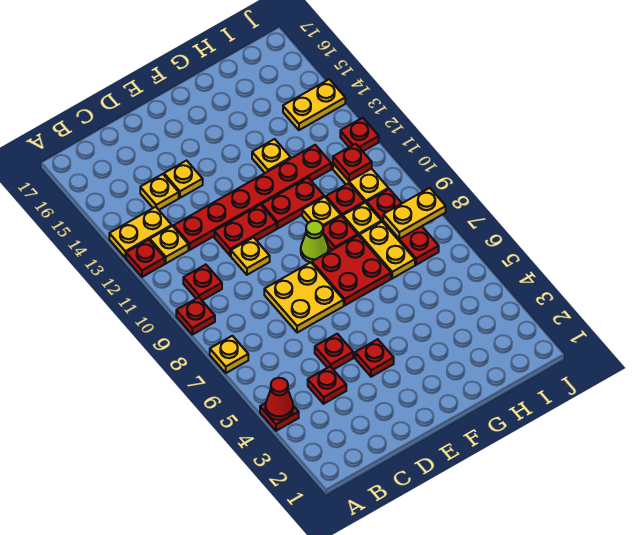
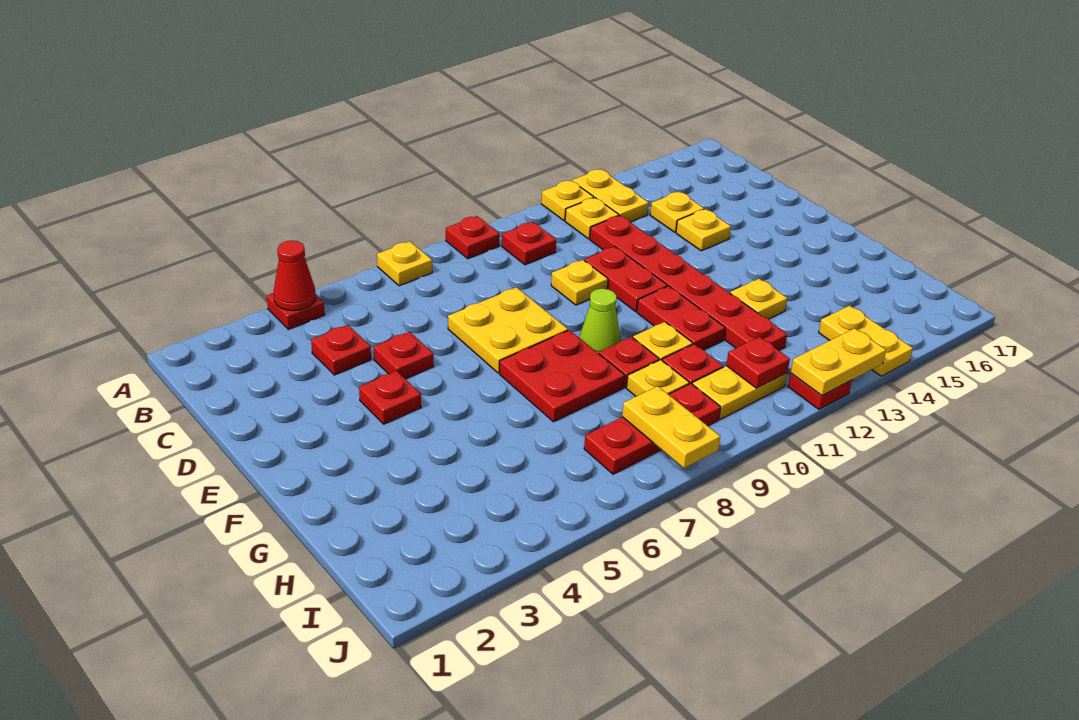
red 1x1 plate [126,240,165,277] -> yellow 1x1 plate [541,180,594,221]
yellow 1x2 plate [360,222,415,278] -> yellow 1x2 plate moved to [791,328,886,395]

